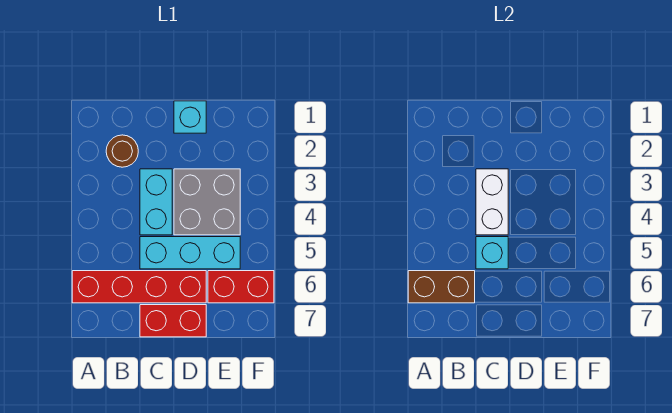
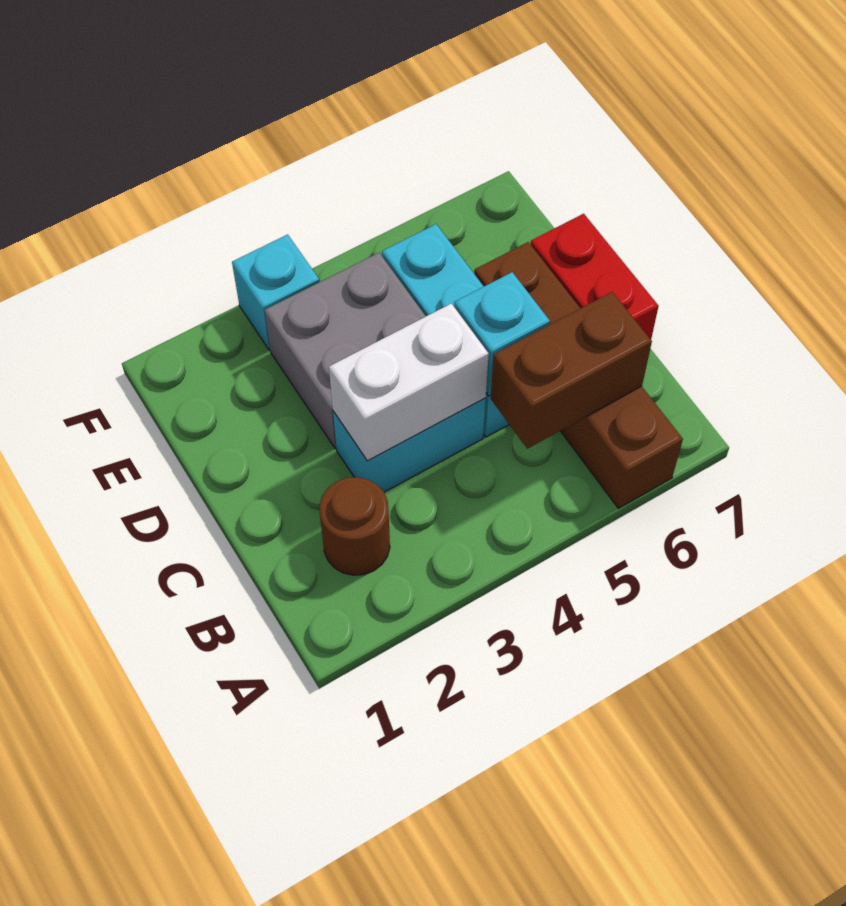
red 1x4 brick [72,271,206,303] -> brown 1x4 brick [474,242,683,508]
brown 1x2 brick [408,271,475,303] -> brown 1x2 brick turned to [490,292,652,449]
cyan 1x1 brick [174,101,206,133] -> cyan 1x1 brick moved to [232,234,320,350]
red 1x2 brick [208,271,274,303] -> none

